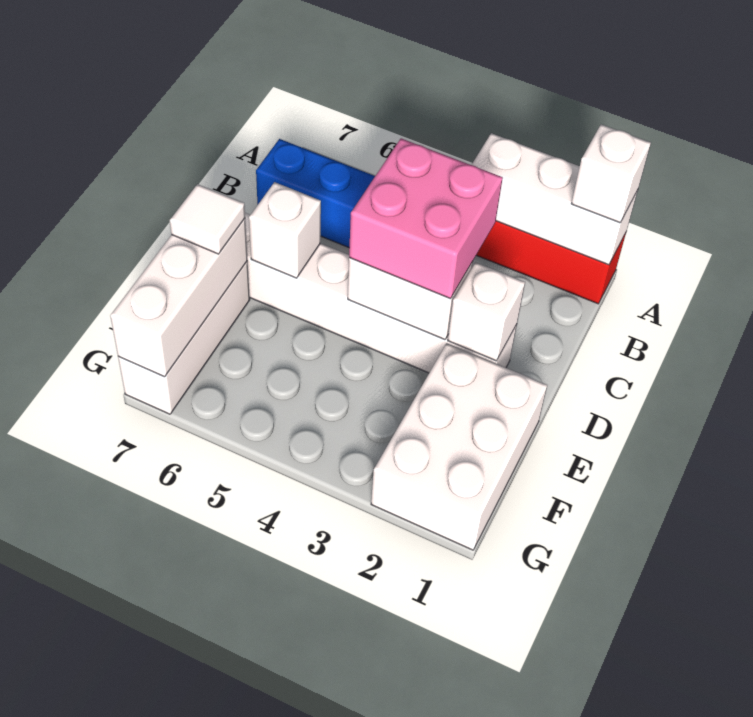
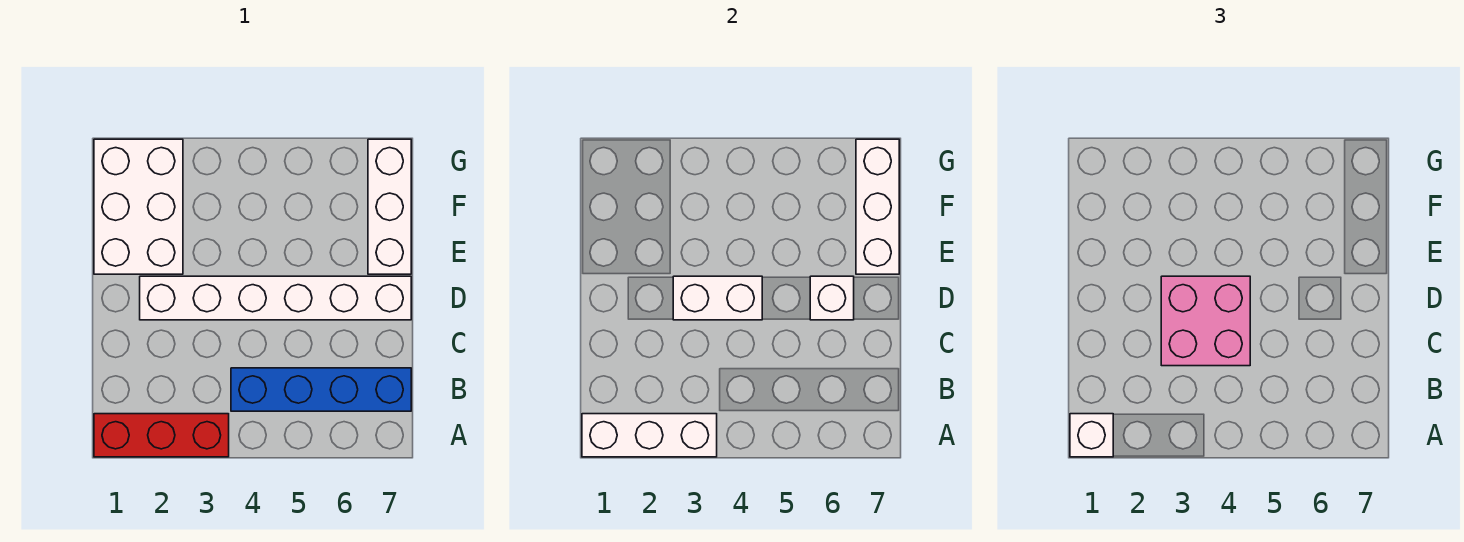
white 1x1 brick [448,262,525,361] -> none
white 1x1 tile [170,184,245,254] -> none

